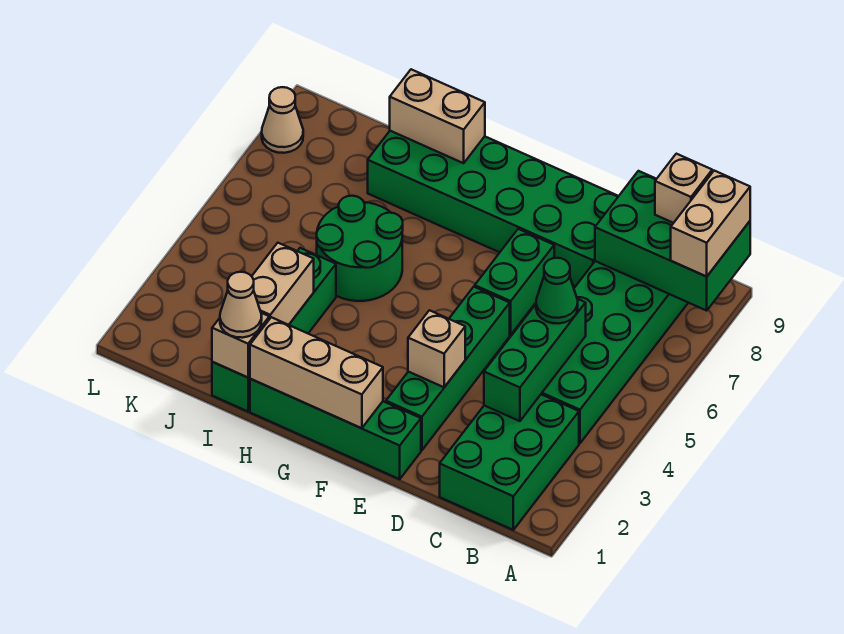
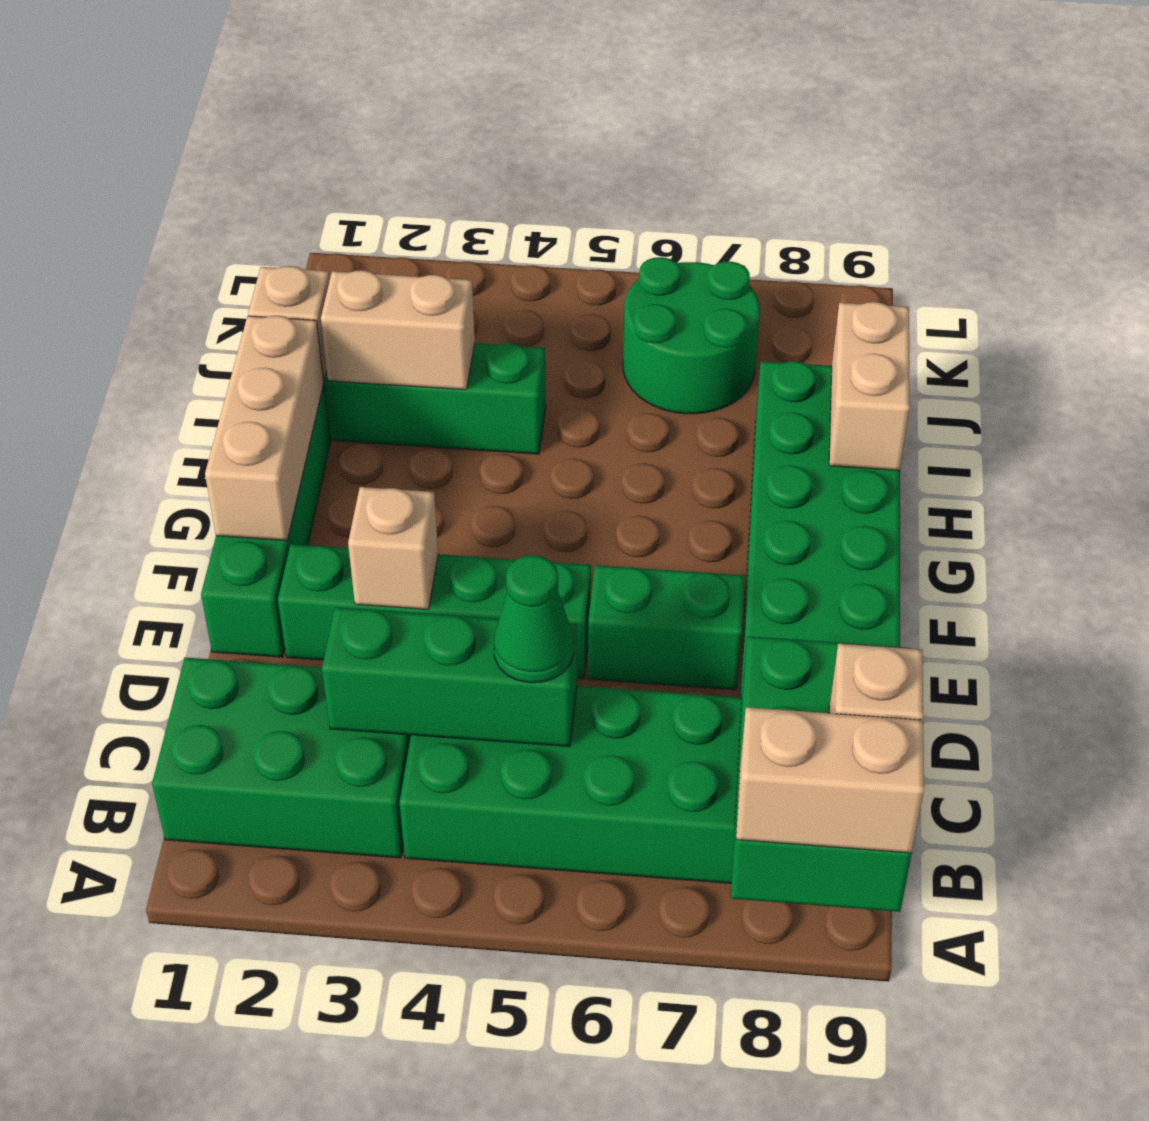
green 2x2 round brick [317,196,403,301] -> green 2x2 round brick moved to [623,257,760,414]
tan 1x1 cone [220,272,262,338] -> none
tan 1x1 cone [262,87,303,153] -> none

